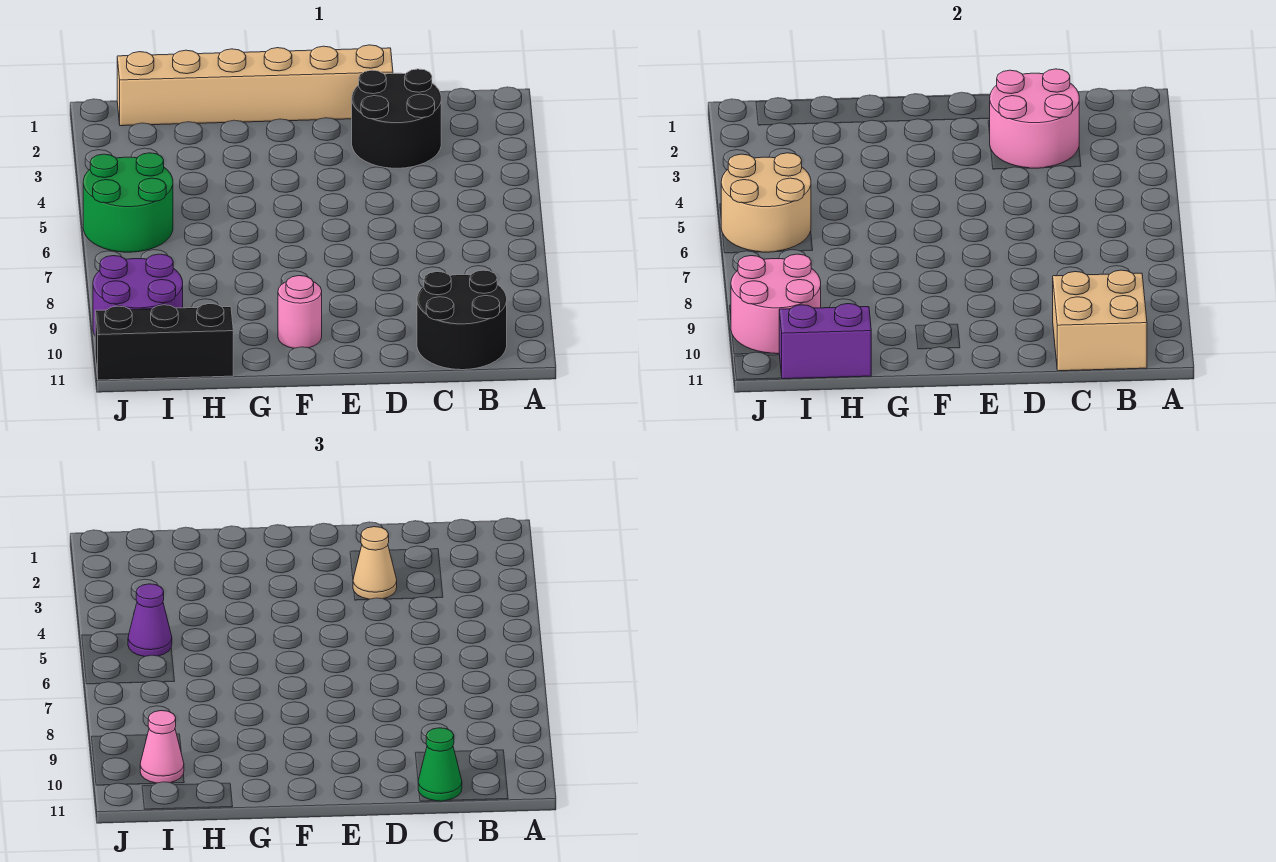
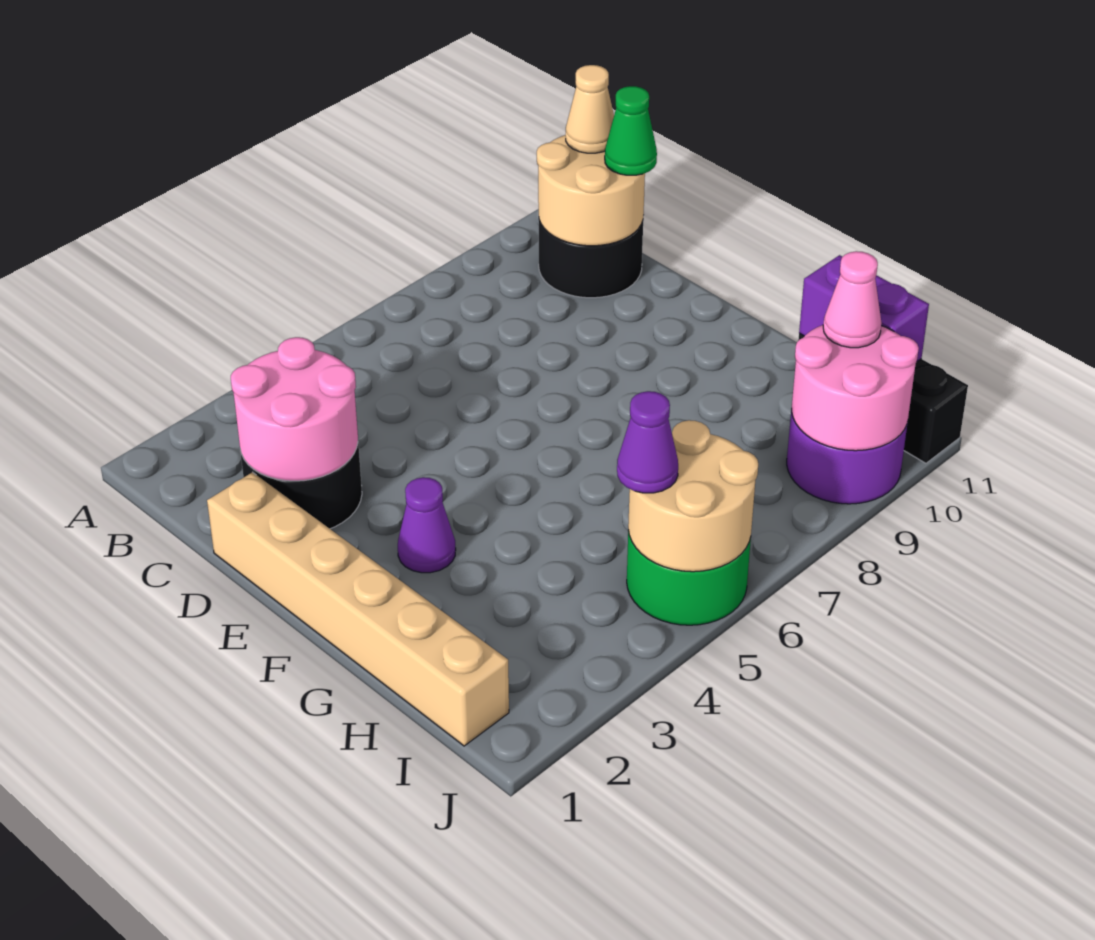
tan 2x2 brick [1053,270,1147,371] -> tan 2x2 round brick [537,135,645,246]
tan 1x1 cone [353,527,397,599] -> tan 1x1 cone moved to [566,65,614,153]
none -> purple 1x1 cone [398,477,456,573]
pink 1x1 round brick [278,276,322,348] -> none

